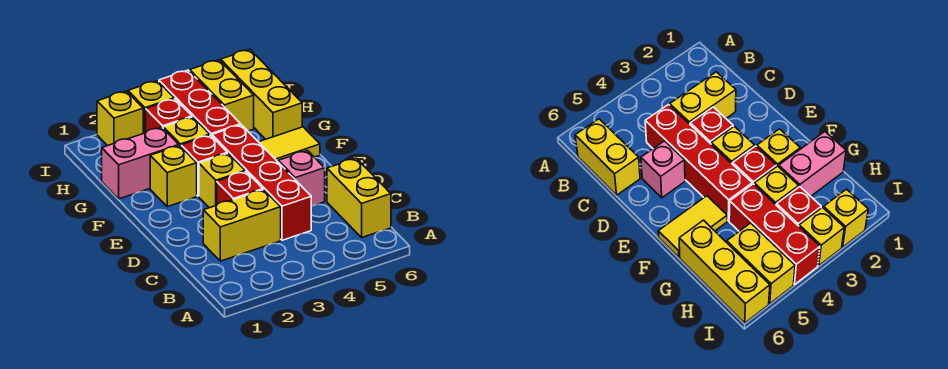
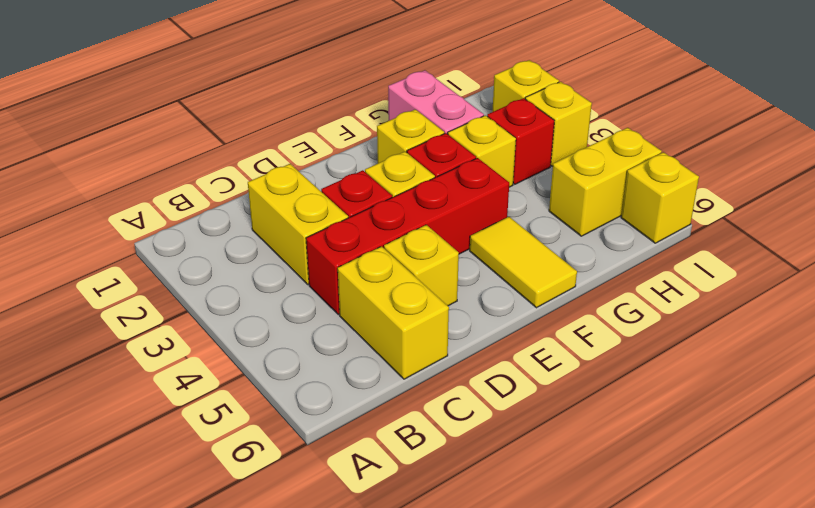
yellow 1x2 brick [327,158,391,237] -> yellow 1x2 brick turned to [338,246,449,379]
pink 1x1 brick [278,151,325,206] -> yellow 1x1 brick [384,225,459,306]
red 1x3 brick [159,70,241,136] -> none
yellow 1x3 brick [221,49,302,139] -> yellow 1x1 brick [621,152,699,243]

